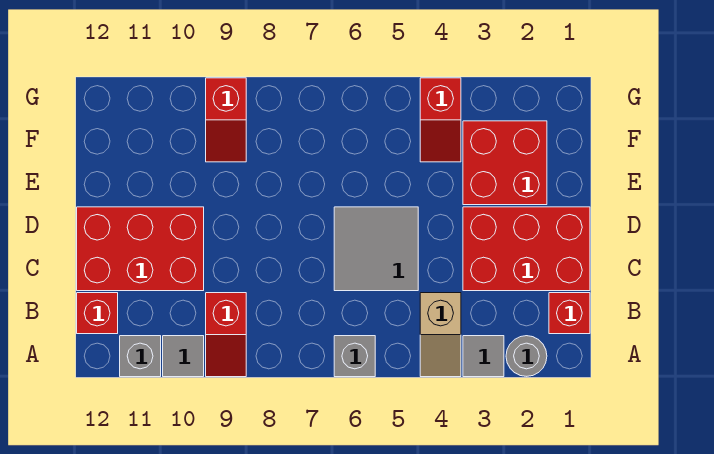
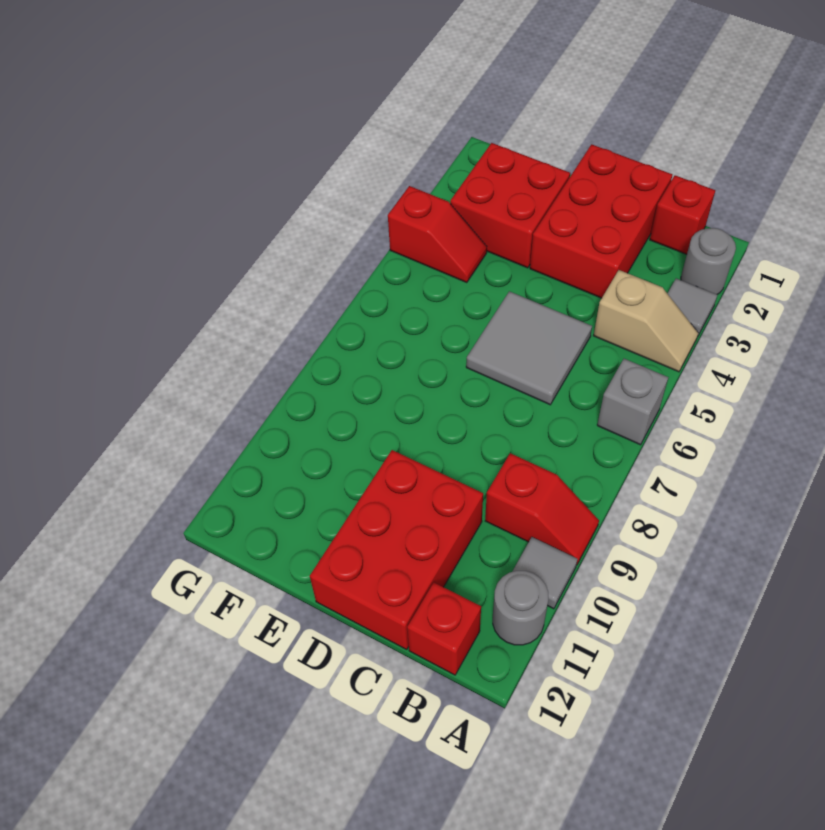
grey 1x1 brick [120,336,161,377] -> grey 1x1 round brick [493,571,548,645]
red 1x2 slope [206,78,246,162] -> none

